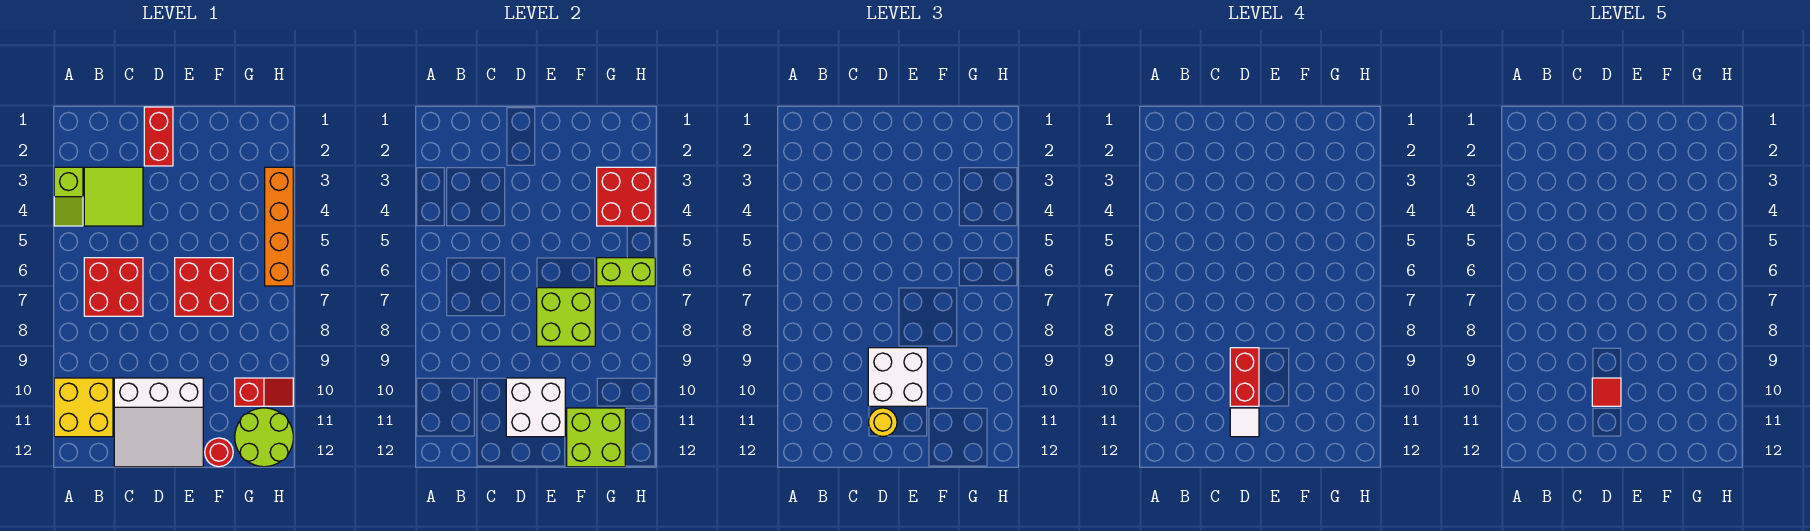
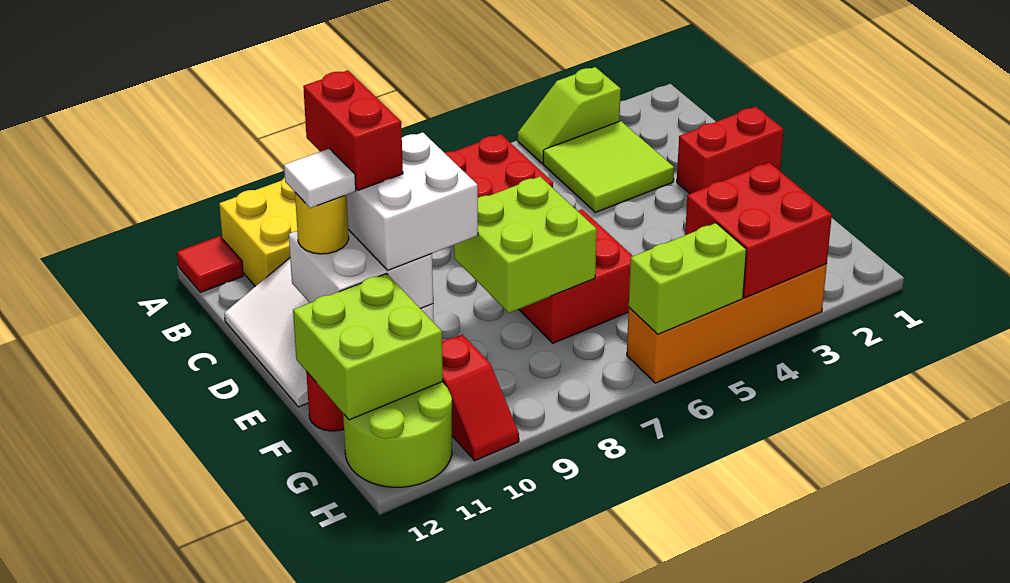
red 1x2 brick [1230,348,1259,406] -> red 1x2 brick turned to [303,70,403,190]
red 1x1 tile [1592,378,1621,406] -> red 1x1 tile moved to [177,236,243,292]
lime 1x2 brick [597,258,655,286] -> lime 1x2 brick turned to [629,223,746,334]

